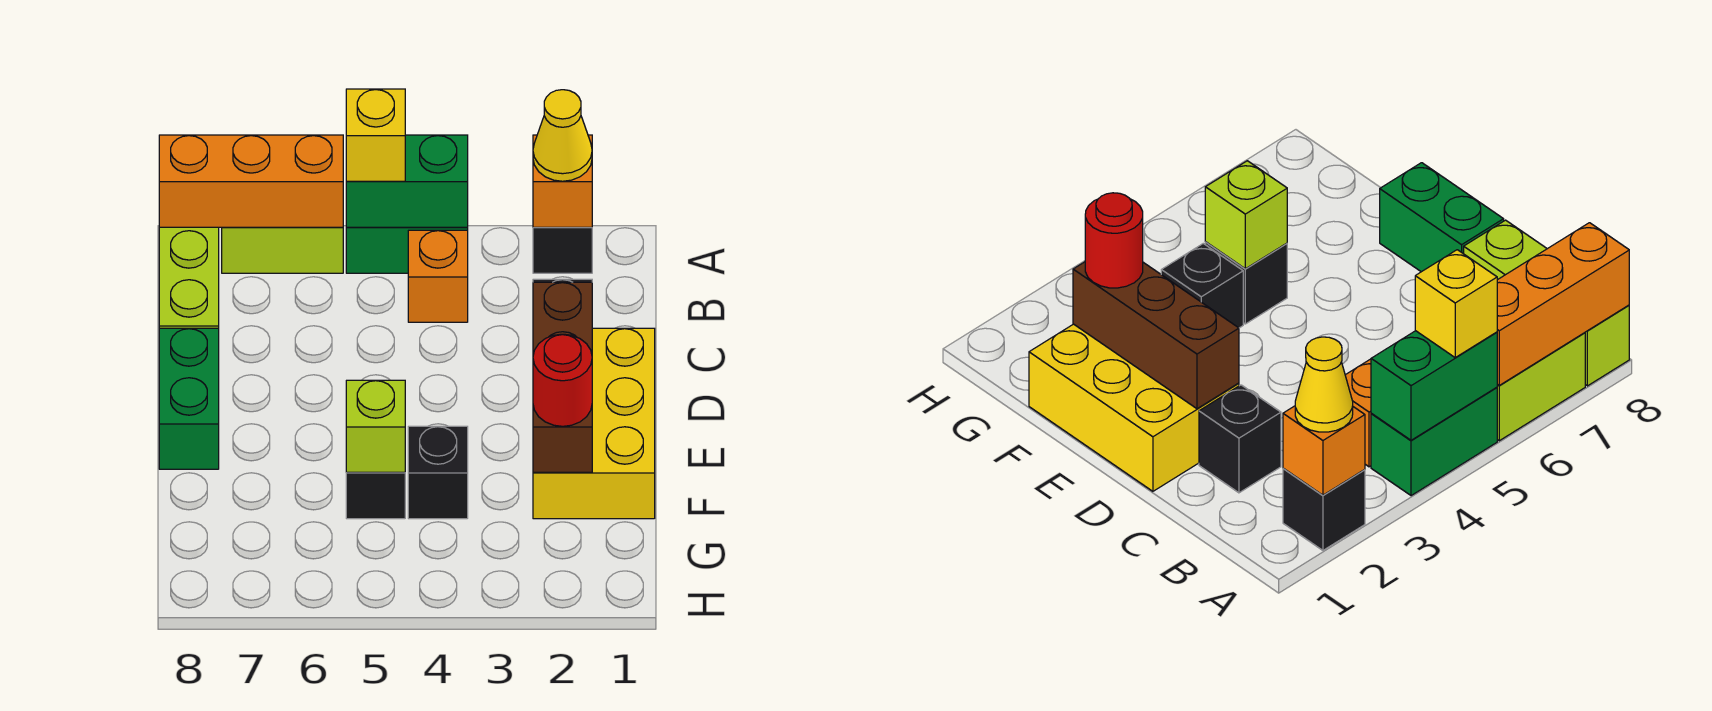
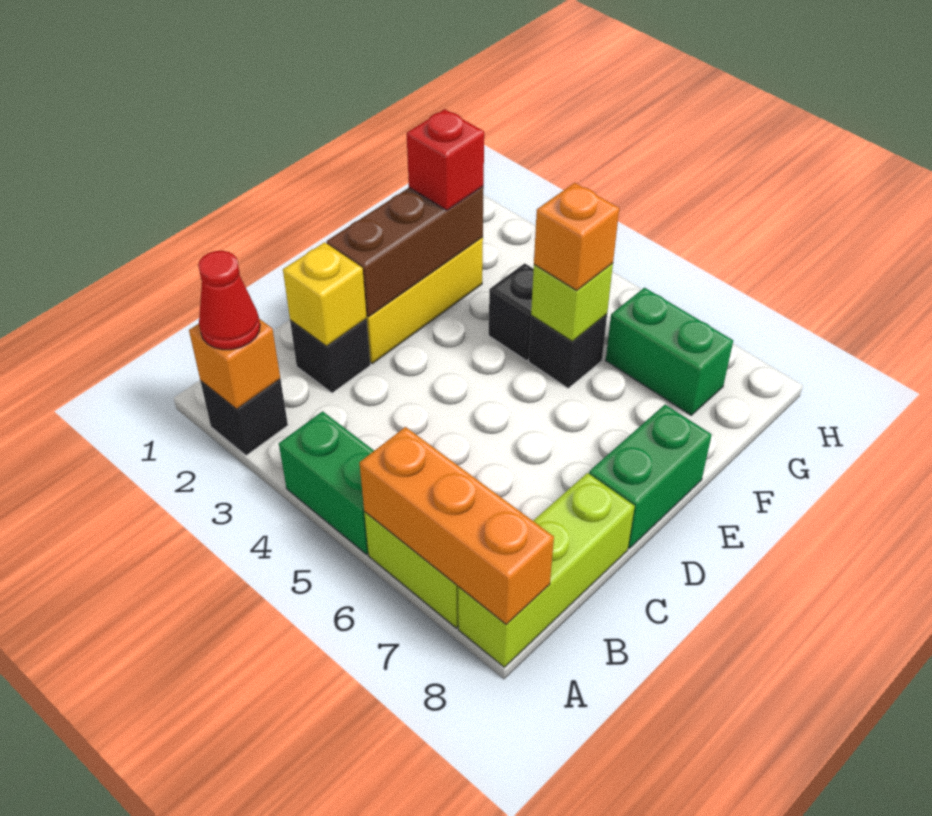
yellow 1x1 cone [533,90,592,181] -> red 1x1 cone [198,251,260,350]
green 1x2 brick [346,135,468,227] -> green 1x2 brick moved to [606,288,733,415]
yellow 1x1 brick [346,89,405,181] -> yellow 1x1 brick moved to [283,242,367,346]
orange 1x1 brick [408,230,468,322] -> orange 1x1 brick moved to [534,183,619,290]
red 1x1 round brick [533,334,592,426] -> red 1x1 brick [407,109,484,210]

